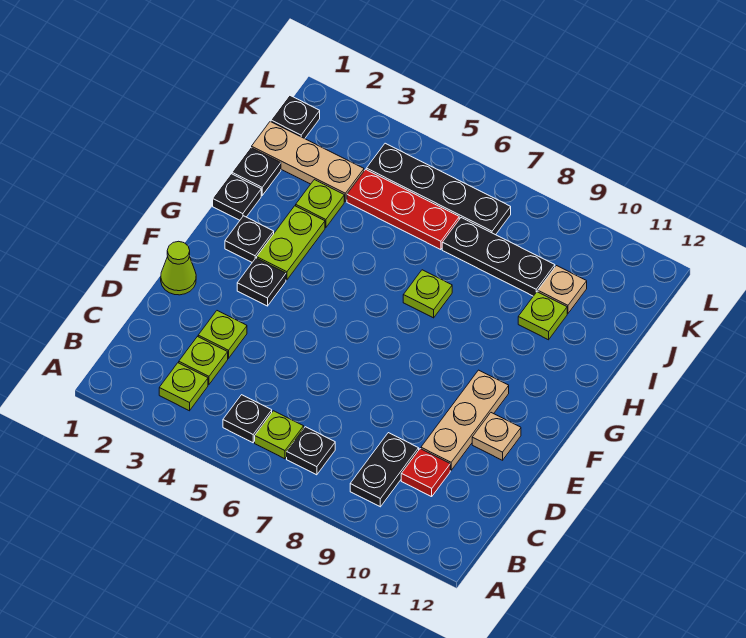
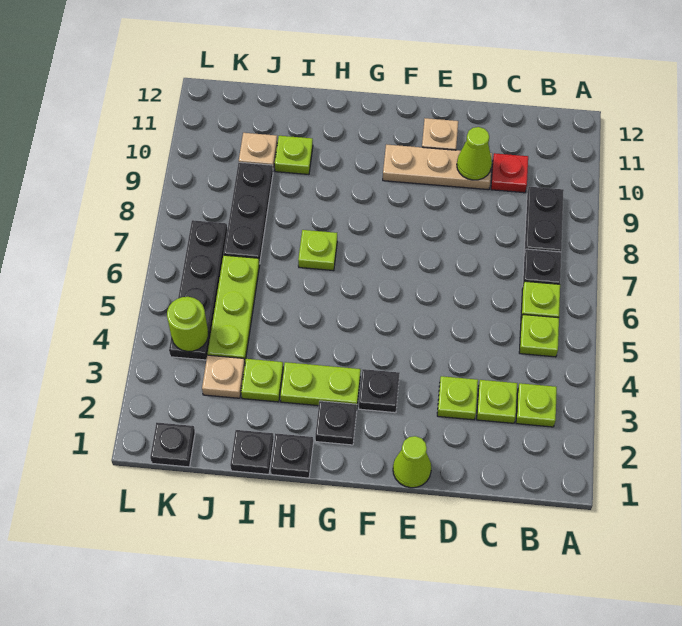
black 1x1 plate [223,395,272,443] -> lime 1x1 plate [519,315,559,357]
black 1x2 plate [350,433,419,507] -> black 1x2 plate turned to [524,187,564,253]
none -> lime 1x1 cone [457,127,492,180]
tan 1x3 plate [252,122,364,201] -> tan 1x1 plate [202,355,245,398]
red 1x3 plate [347,169,459,250] -> lime 1x3 plate [208,255,260,362]
none -> lime 1x1 round brick [167,297,208,351]

